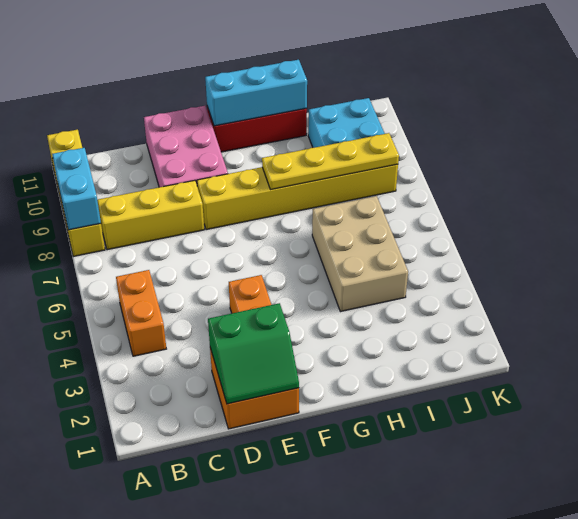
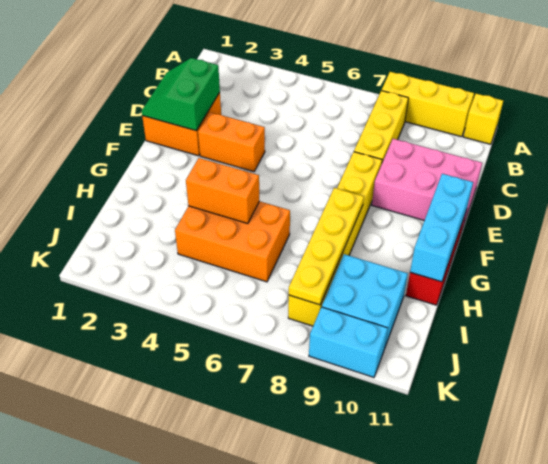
cyan 1x2 brick [52,148,101,230] -> cyan 1x2 brick moved to [309,307,388,377]
orange 1x2 brick [116,270,166,356] -> orange 1x2 brick moved to [186,158,259,224]
tan 2x3 brick [312,196,408,312] -> orange 2x3 brick [175,201,290,282]

